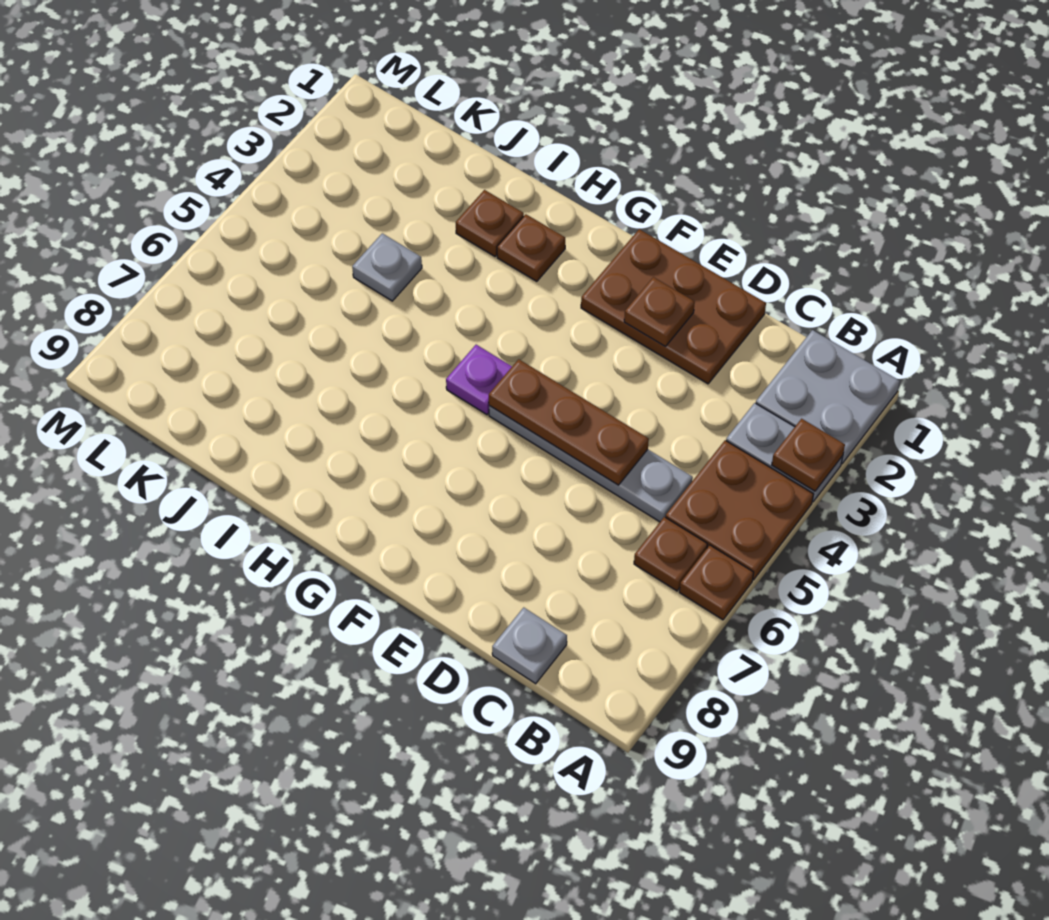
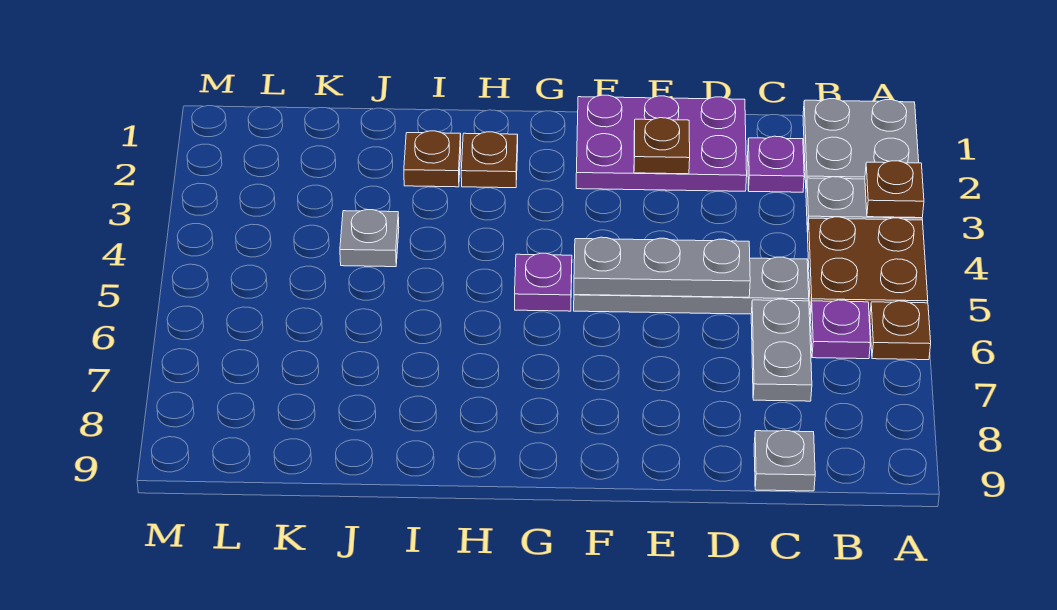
brown 1x1 plate [634,517,708,591] -> purple 1x1 plate [811,300,871,359]
none -> purple 1x1 plate [748,136,804,192]
none -> grey 1x2 plate [751,299,812,401]
brown 2x3 plate [581,229,766,384] -> purple 2x3 plate [576,95,747,191]
brown 1x3 plate [489,359,649,485] -> grey 1x3 plate [574,237,750,297]

